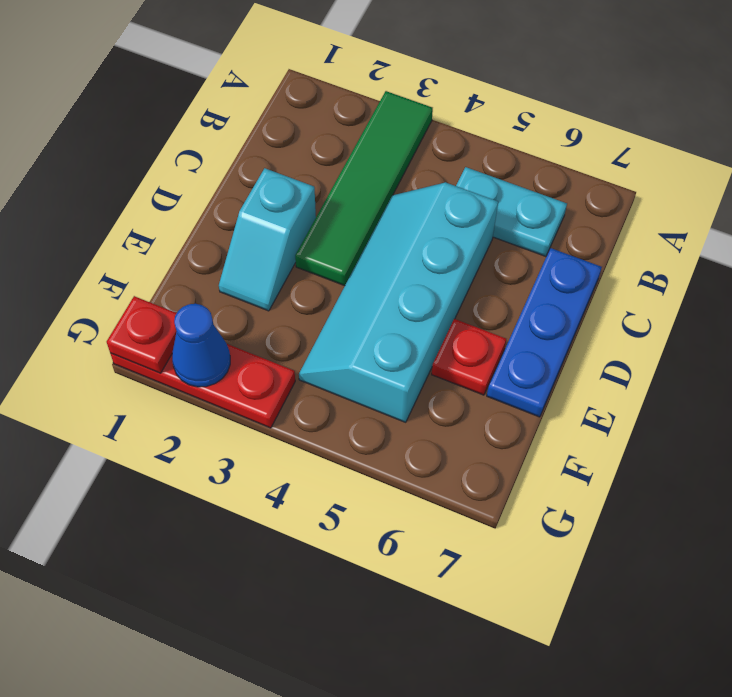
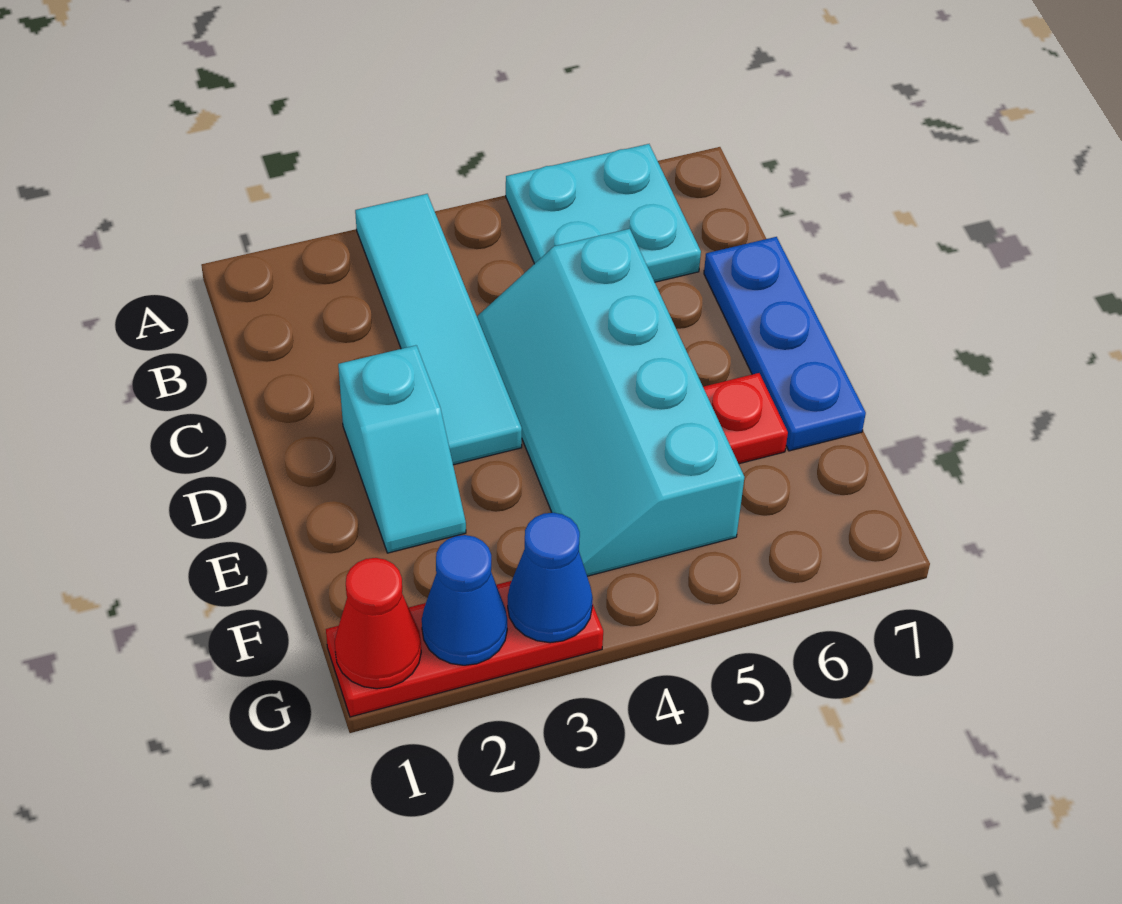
green 1x4 tile [295,91,433,286] -> cyan 1x4 tile [355,194,522,465]
cyan 1x2 plate [456,167,567,256] -> cyan 2x2 plate [506,144,701,282]
red 1x1 plate [107,296,177,373] -> red 1x1 cone [335,558,421,689]
none -> blue 1x1 cone [508,513,593,643]

